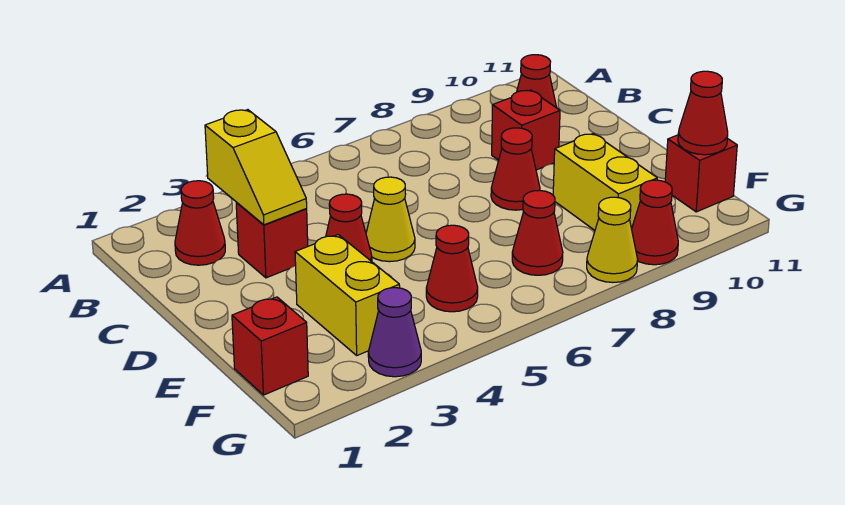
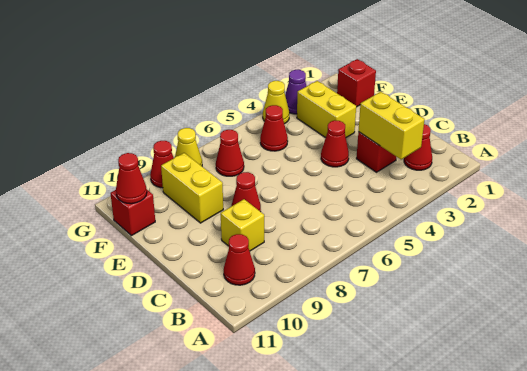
yellow 1x2 slope [205,110,307,225] -> yellow 1x2 brick [359,92,425,159]
red 1x1 brick [492,90,560,170] -> yellow 1x1 brick [221,199,264,251]
yellow 1x1 cone [366,177,415,262] -> yellow 1x1 cone moved to [263,81,289,124]

